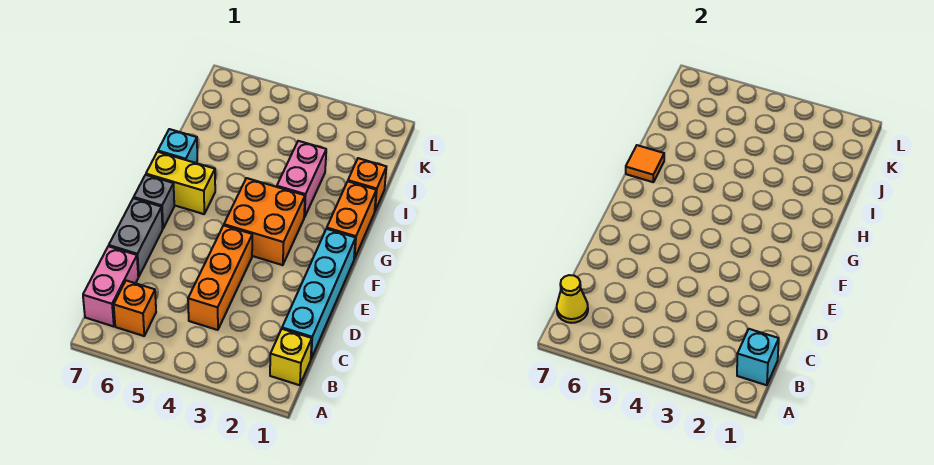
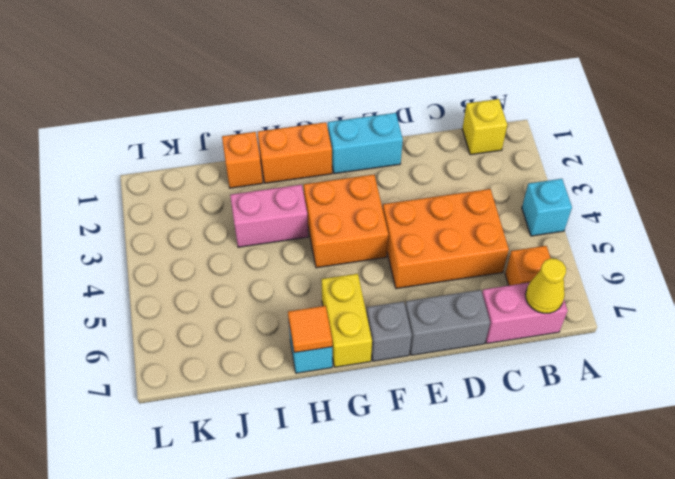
cyan 1x1 brick [737,329,779,385] -> cyan 1x1 brick moved to [522,179,572,236]
cyan 1x4 brick [282,229,356,358] -> cyan 1x2 brick [328,113,403,174]
orange 1x3 brick [188,225,252,330] -> orange 2x3 brick [383,189,509,289]

